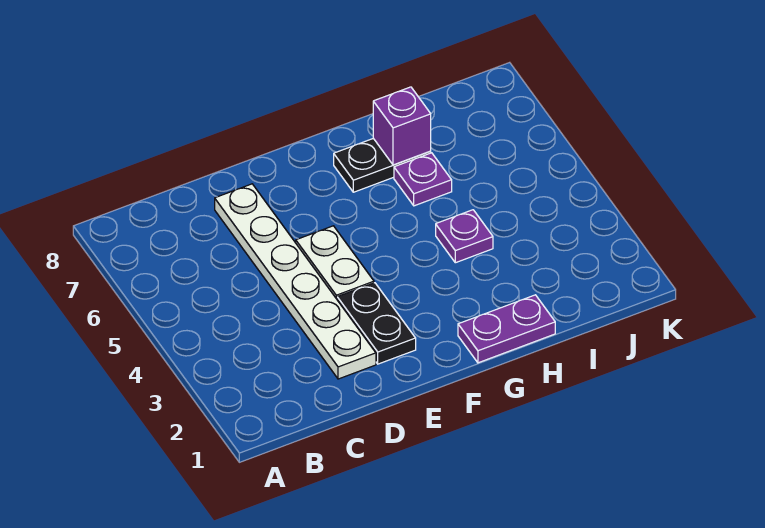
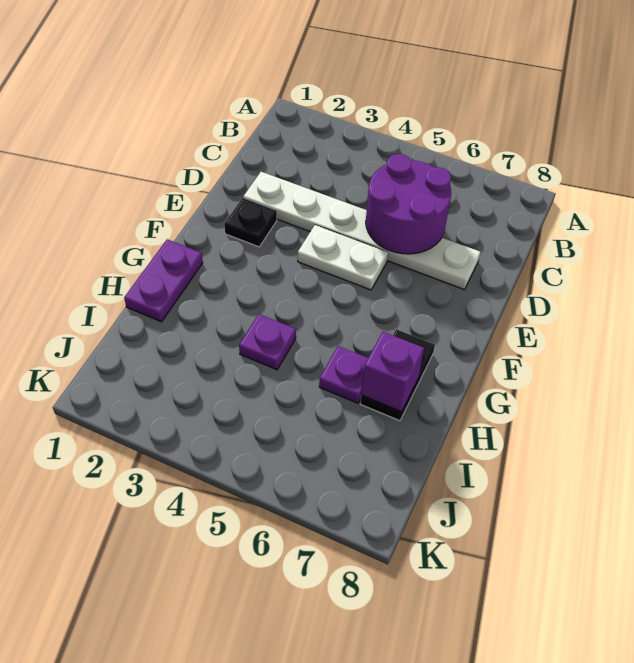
none -> purple 2x2 round brick [366,154,451,254]
black 1x2 plate [337,283,416,364] -> black 1x1 plate [224,198,277,247]

